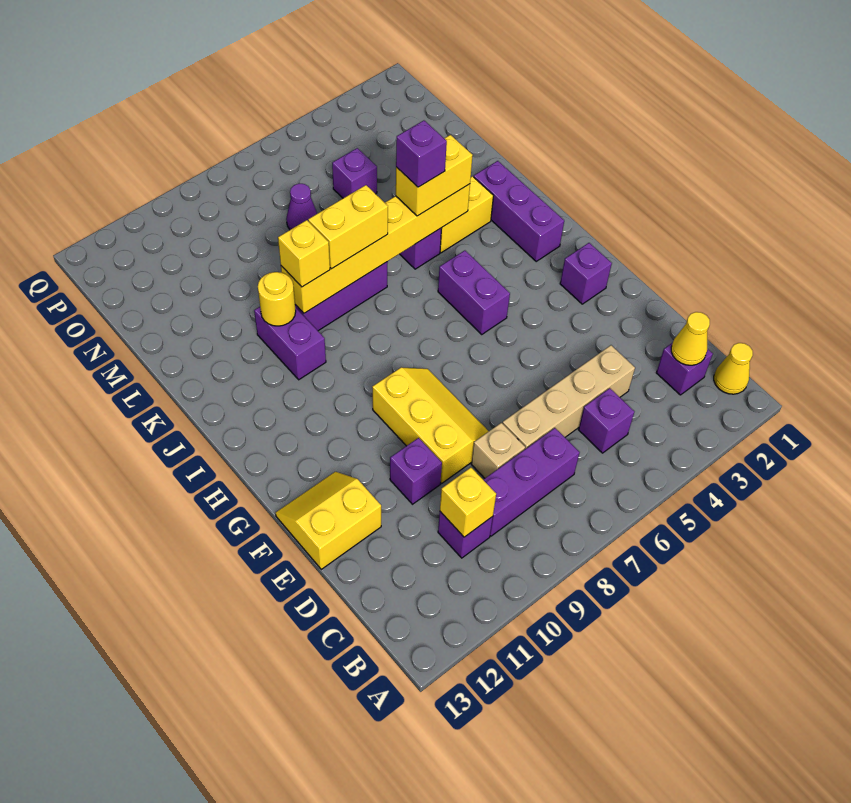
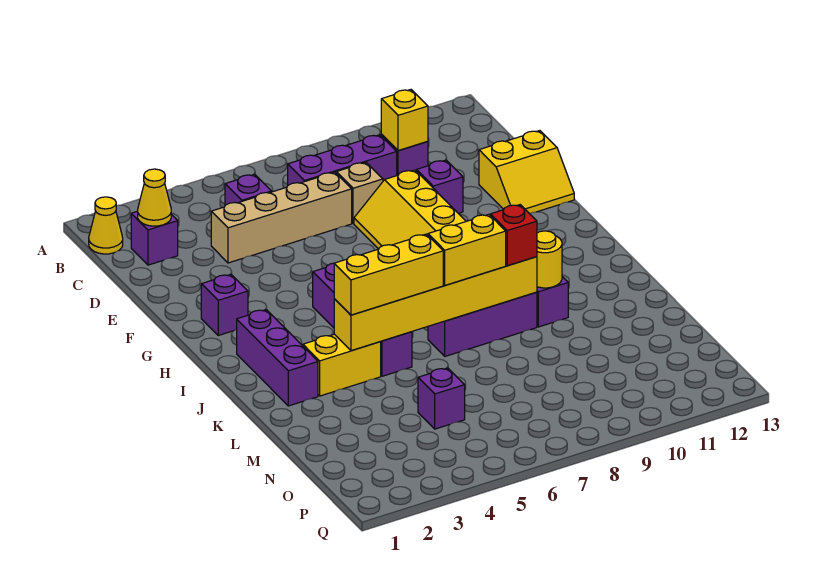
yellow 1x2 brick [396,135,473,216] -> yellow 1x3 brick [334,234,443,315]
purple 1x1 brick [396,121,447,187] -> none
yellow 1x1 brick [278,220,330,287] -> red 1x1 brick [491,205,537,266]
purple 1x1 cone [286,184,317,230] -> none

